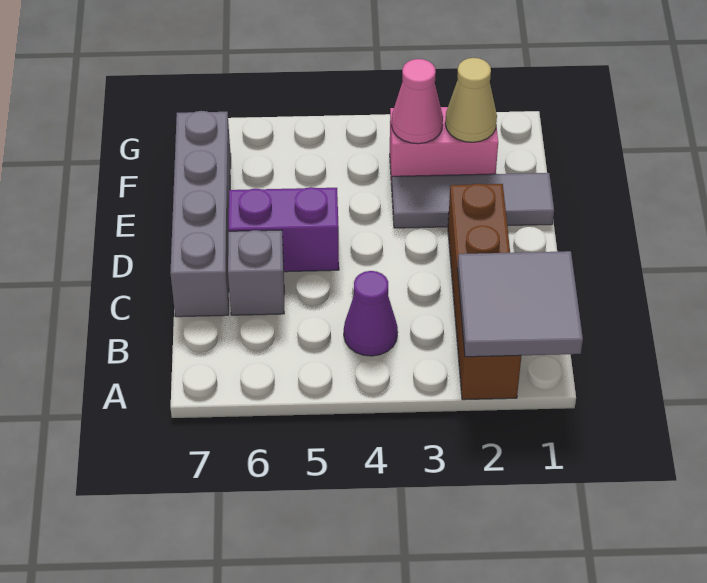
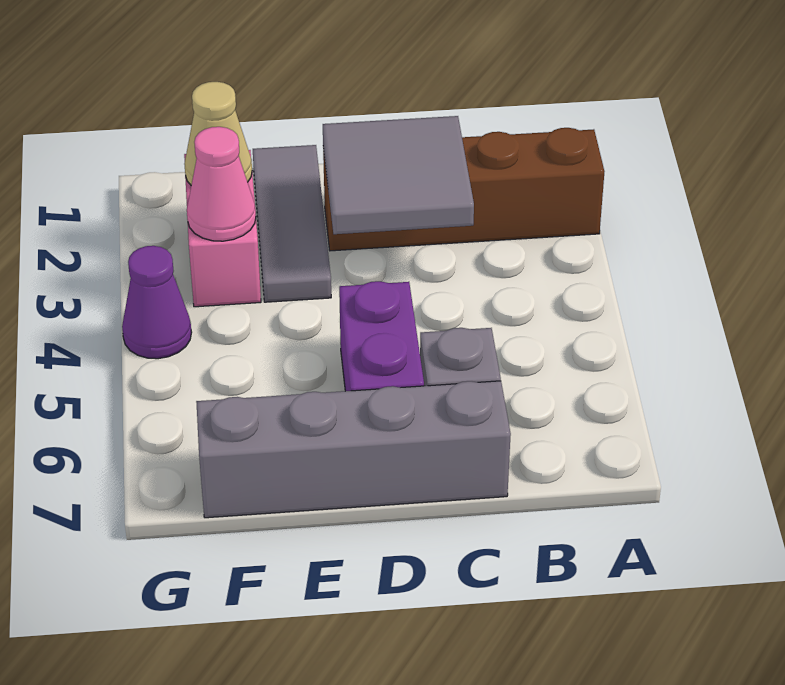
grey 2x2 tile [457,251,583,357] -> grey 2x2 tile moved to [323,116,474,234]
purple 1x1 cone [344,271,398,356] -> purple 1x1 cone moved to [122,246,192,359]

